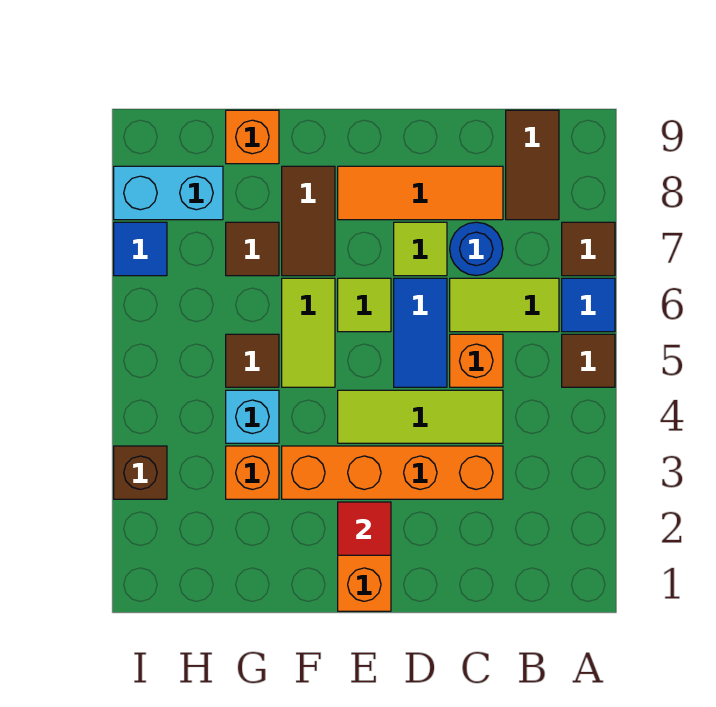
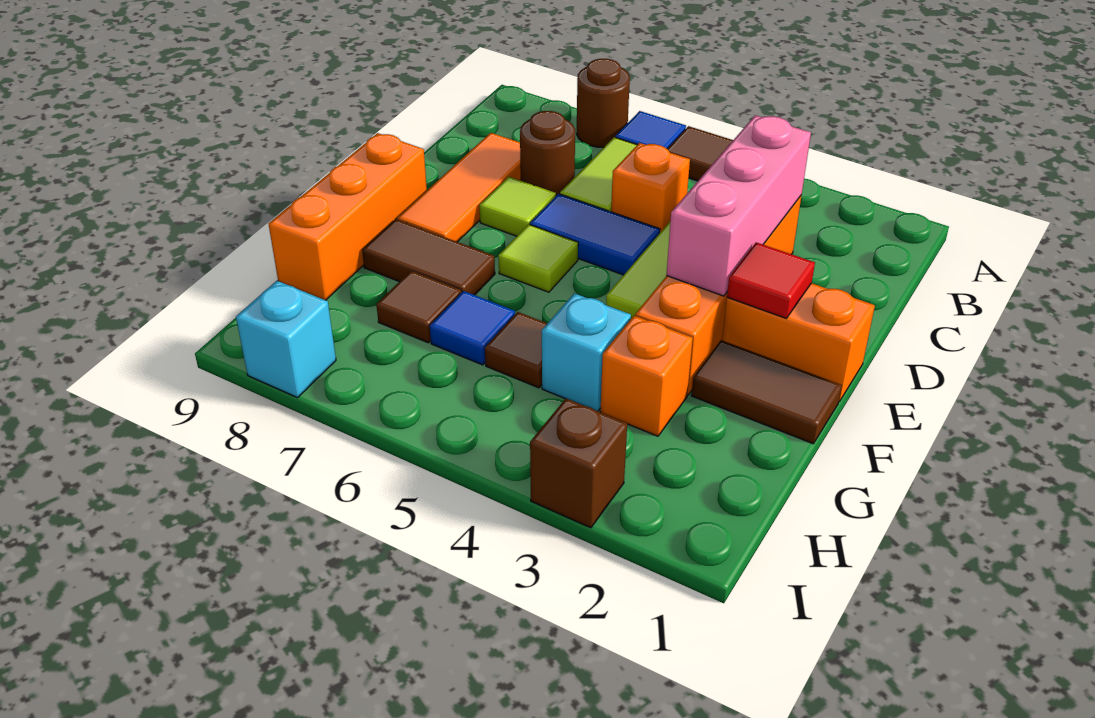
brown 1x1 tile [562,222,615,276] -> brown 1x1 round brick [577,59,630,147]
brown 1x2 tile [506,110,559,220] -> brown 1x2 tile moved to [692,340,842,444]
none -> pink 1x3 brick [666,115,811,296]
blue 1x1 round brick [450,222,503,276] -> brown 1x1 round brick [520,111,575,196]
lime 1x2 tile [282,278,335,387] -> none
orange 1x1 brick [226,110,279,164] -> orange 1x3 brick [269,133,427,300]
cyan 1x2 brick [114,166,223,220] -> cyan 1x1 brick [236,281,336,398]
blue 1x1 tile [114,222,167,276] -> blue 1x1 tile moved to [430,291,515,365]

